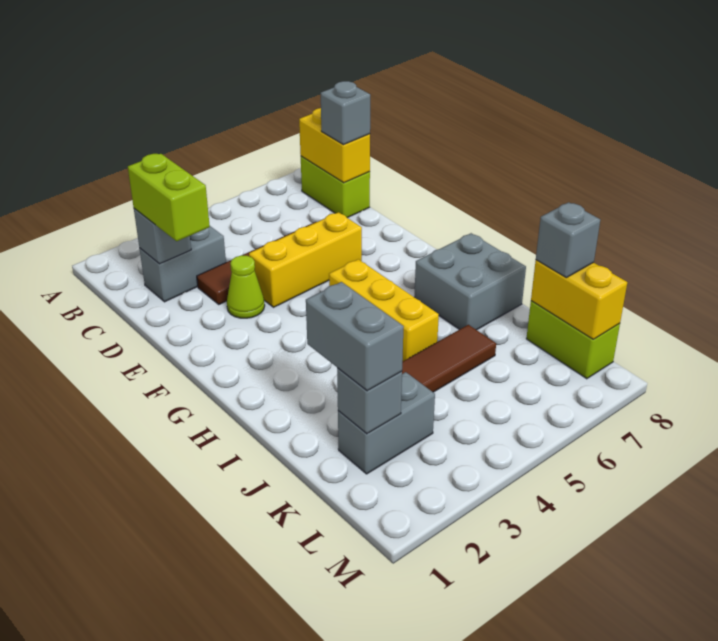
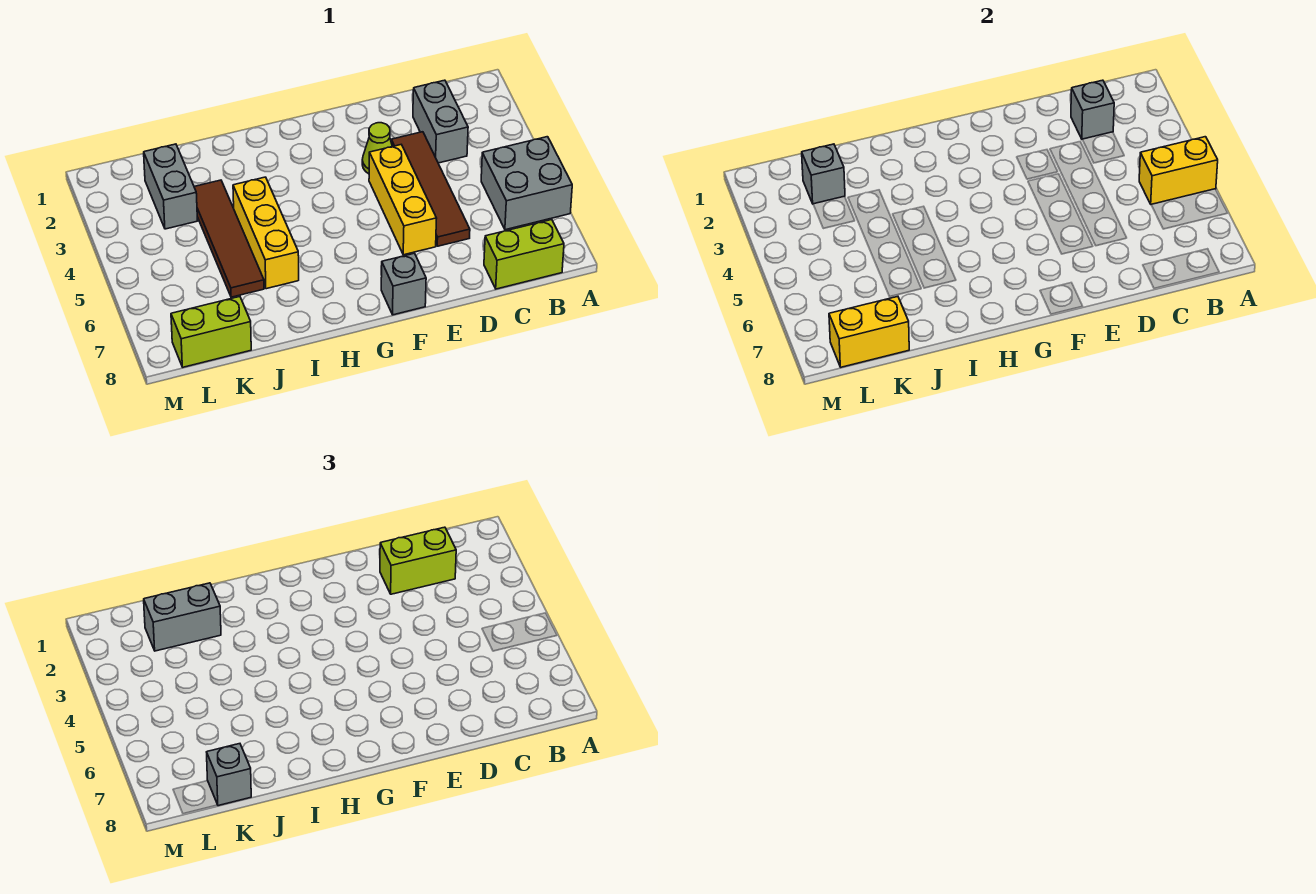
yellow 1x2 brick [299,108,370,183] -> yellow 1x2 brick moved to [1139,137,1218,204]
grey 1x1 brick [321,81,370,145] -> grey 1x1 brick moved to [381,253,426,315]
yellow 1x3 brick [329,259,439,362] -> yellow 1x3 brick turned to [233,177,299,289]
grey 2x2 brick [414,233,526,330] -> grey 2x2 brick moved to [481,137,572,230]

